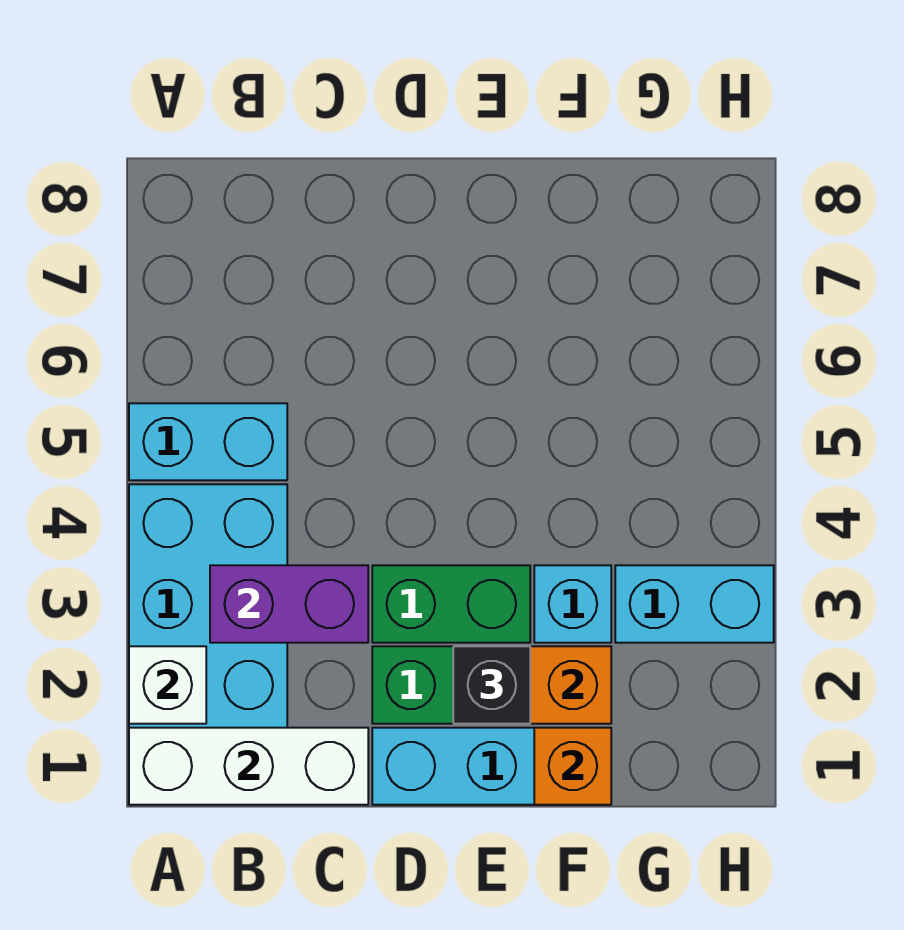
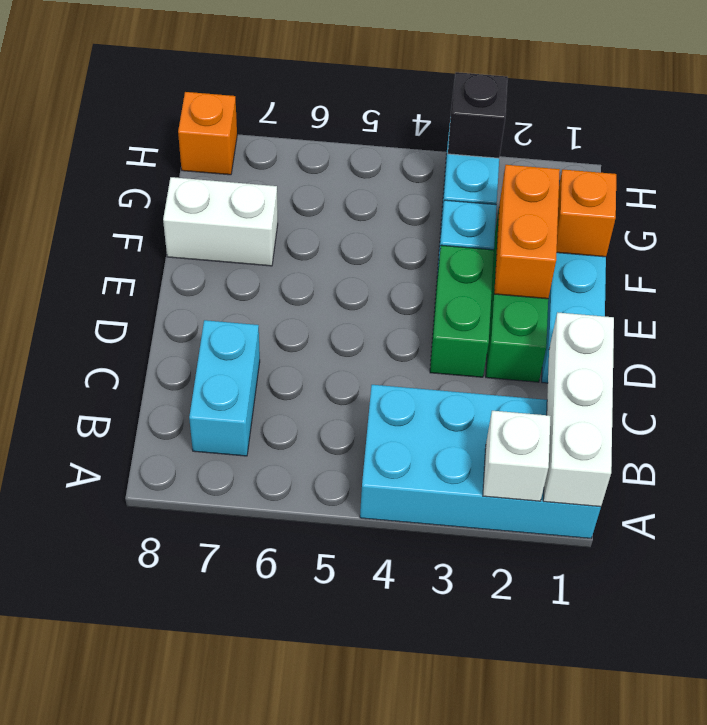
cyan 1x2 brick [129,403,287,480] -> cyan 1x2 brick moved to [189,320,260,456]
purple 1x2 brick [210,565,368,643] -> none
black 1x1 brick [453,646,530,724] -> black 1x1 brick moved to [448,72,508,158]
none -> white 1x2 brick [163,177,278,266]
none -> orange 1x1 brick [178,92,237,175]

